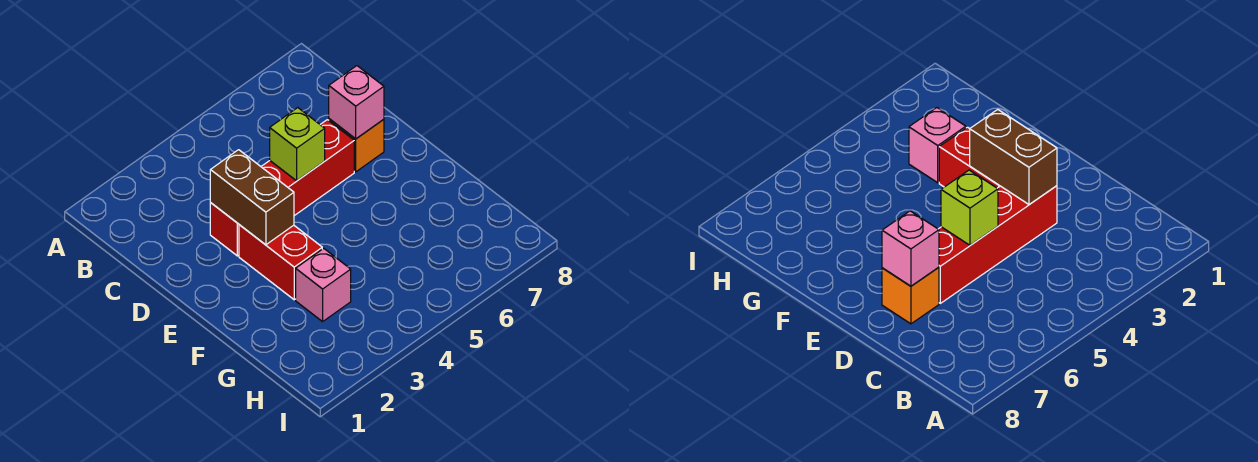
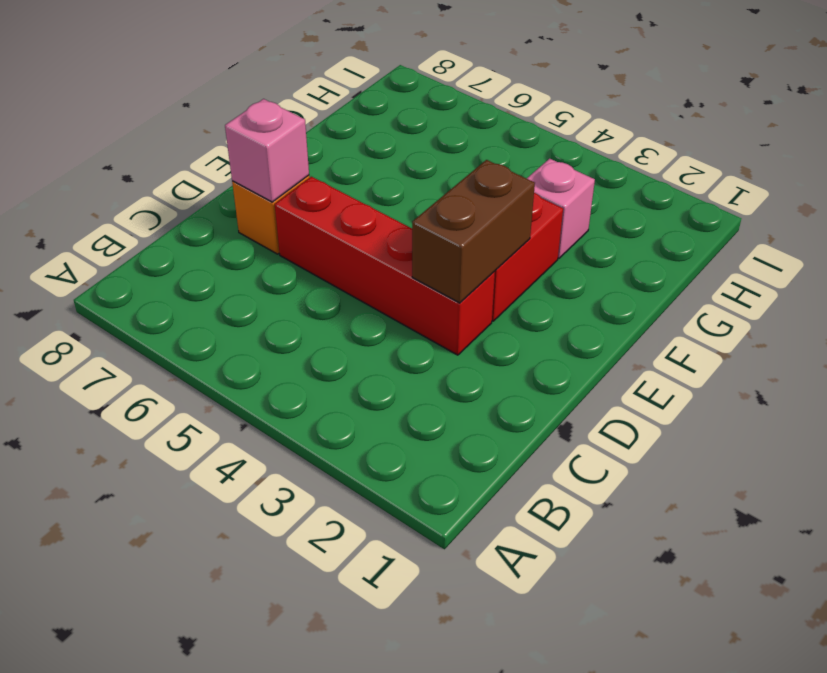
lime 1x1 brick [270,108,325,181] -> none

